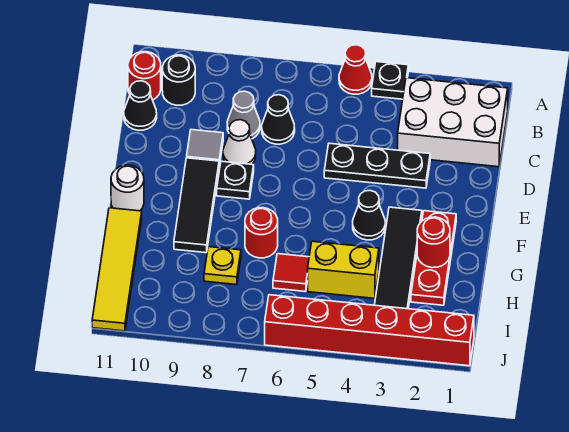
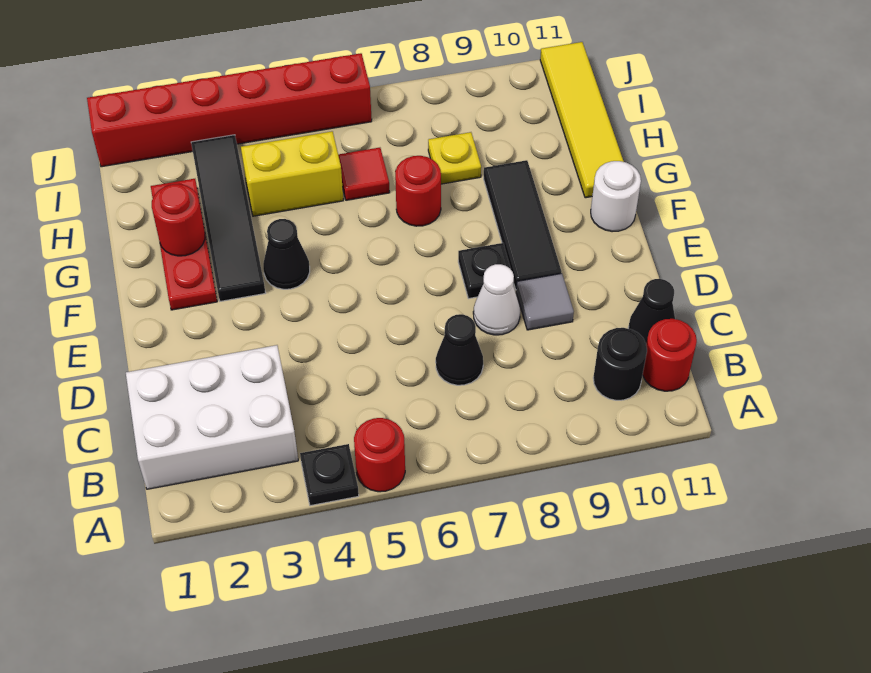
red 1x1 cone [339,45,372,94] -> red 1x1 round brick [354,418,405,492]
grey 1x1 cone [227,91,260,139] -> none
black 1x3 plate [324,143,430,188] -> none

